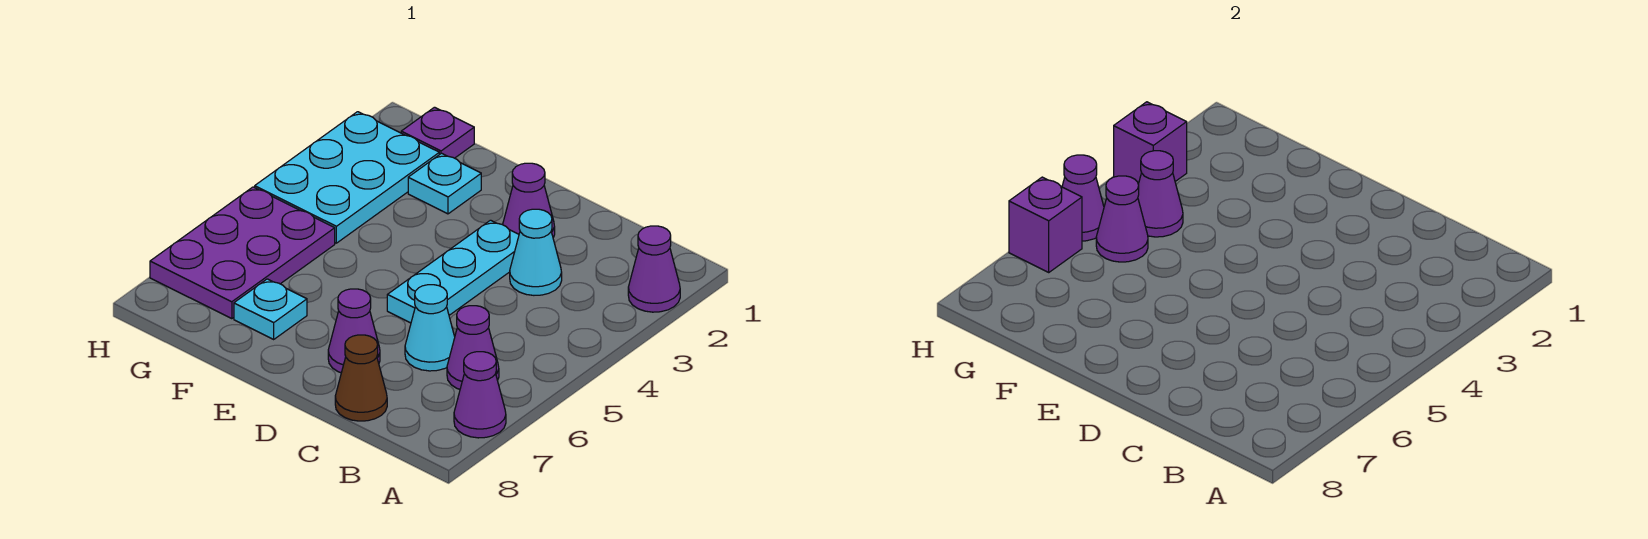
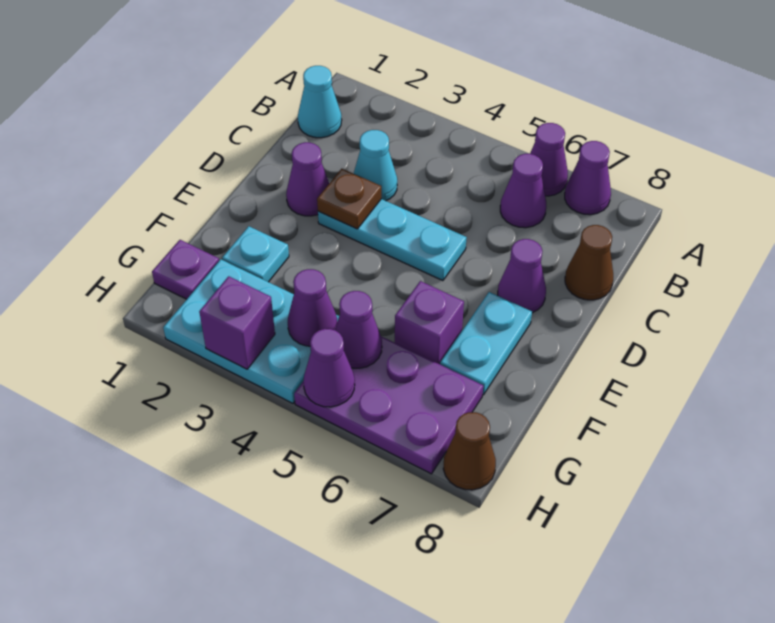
purple 1x1 cone [628,226,680,312] -> purple 1x1 cone moved to [530,123,568,196]
cyan 1x1 cone [405,285,455,371] -> cyan 1x1 cone moved to [298,66,342,138]
none -> brown 1x1 plate [317,169,381,229]
cyan 1x1 plate [234,279,307,339] -> cyan 1x2 plate [440,292,532,395]
purple 1x1 brick [1009,177,1082,272] -> purple 1x1 brick moved to [395,281,464,364]
none -> brown 1x1 cone [443,412,496,490]

